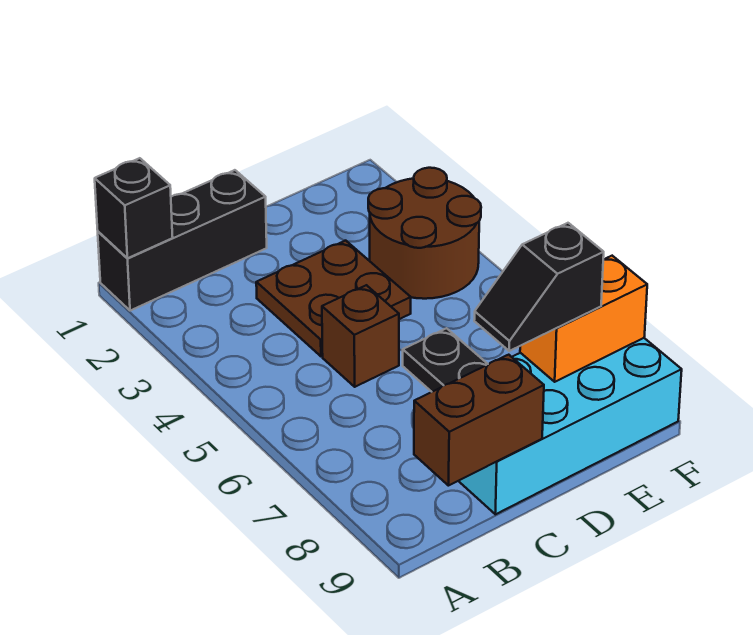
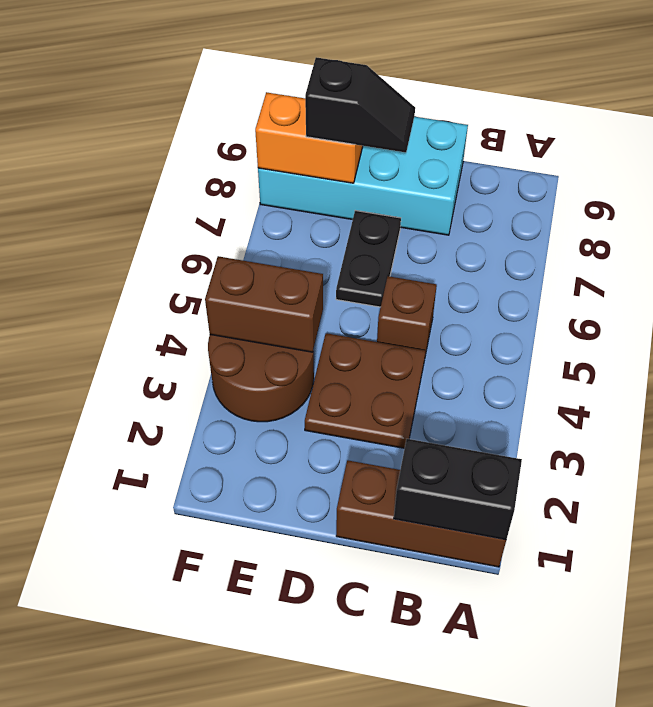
black 1x3 brick [98,170,267,311] -> brown 1x3 brick [336,460,506,567]
black 1x1 brick [95,158,173,258] -> black 1x2 brick [394,439,522,540]
brown 1x2 brick [414,355,544,486] -> brown 1x2 brick moved to [205,256,323,352]

